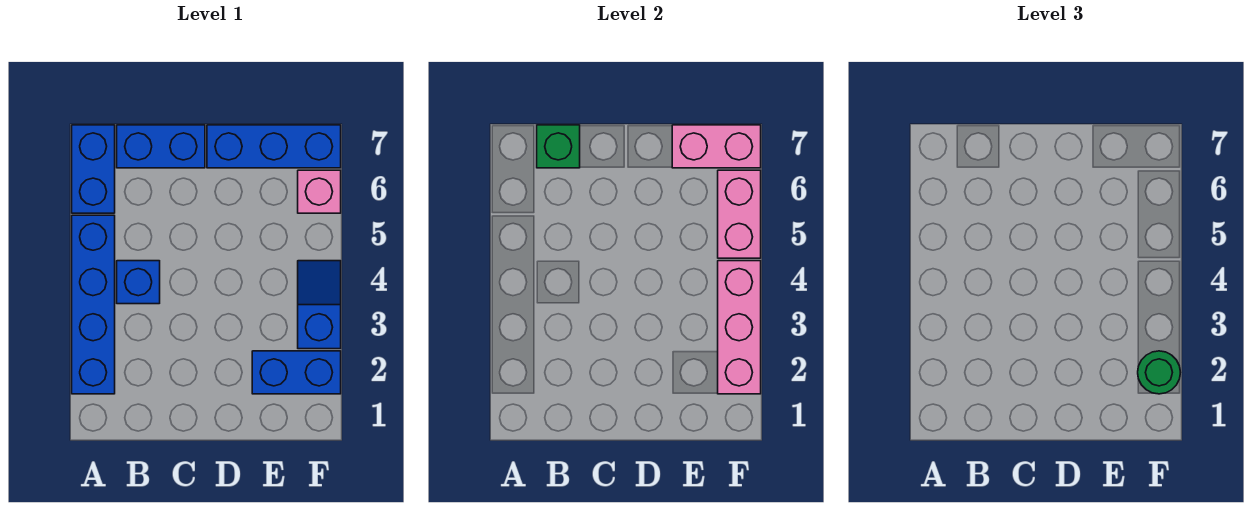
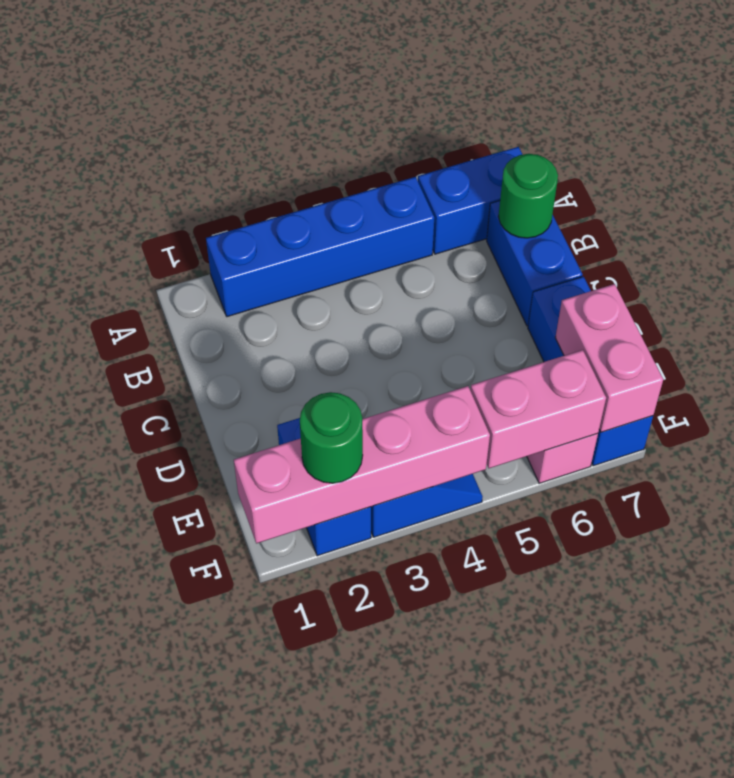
blue 1x1 brick [117,261,160,304] -> none
green 1x1 brick [537,125,580,168] -> green 1x1 round brick [498,154,558,238]
pink 1x3 brick [718,261,761,394] -> pink 1x4 brick [234,386,490,543]

